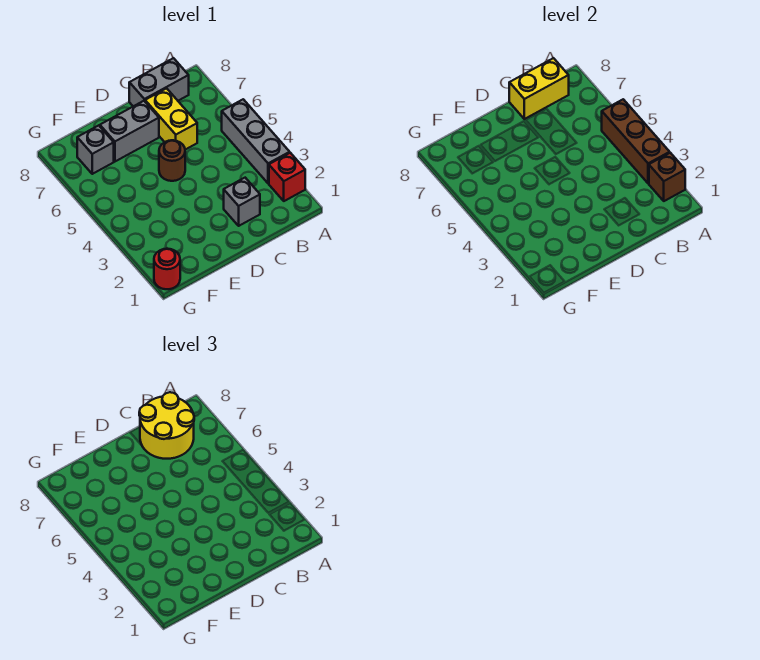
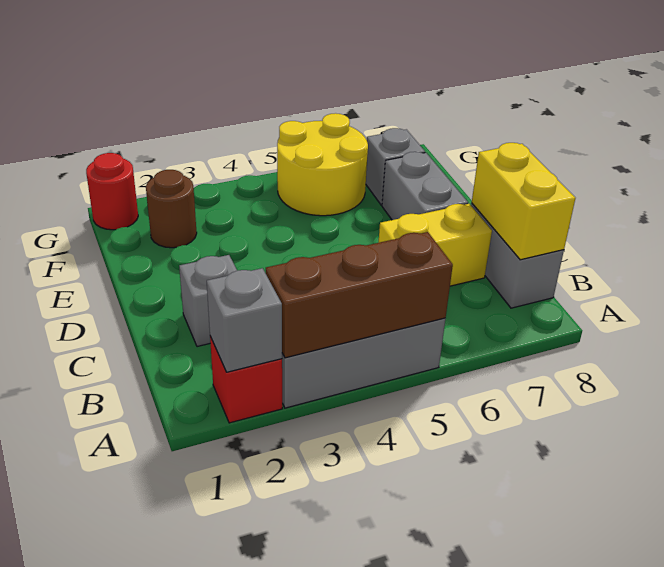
brown 1x1 brick [649,153,685,201] -> grey 1x1 brick [207,268,282,372]
yellow 2x2 round brick [139,392,194,459] -> yellow 2x2 round brick moved to [277,113,368,216]
brown 1x1 round brick [159,140,185,181] -> brown 1x1 round brick moved to [146,170,197,248]

